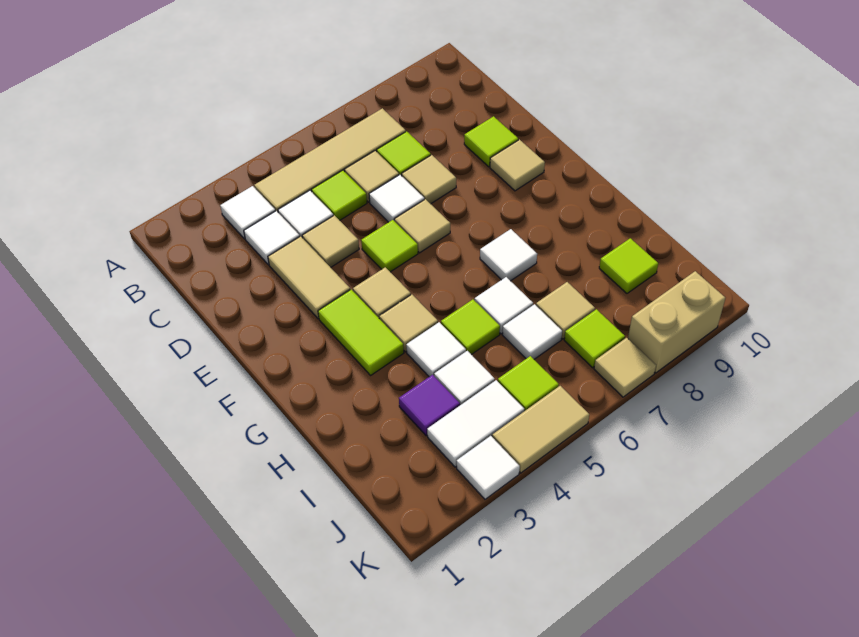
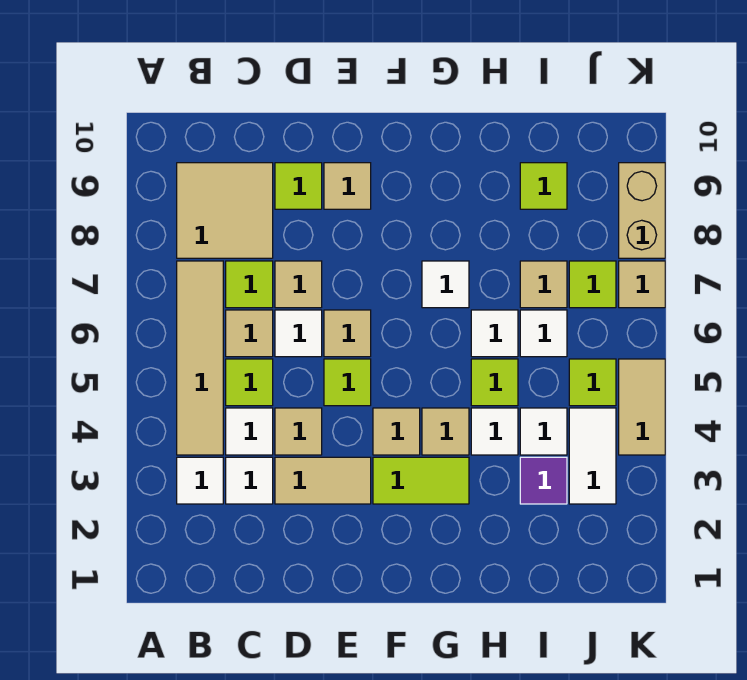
none -> tan 2x2 tile [177,163,273,258]
white 1x1 tile [457,436,520,499] -> none

